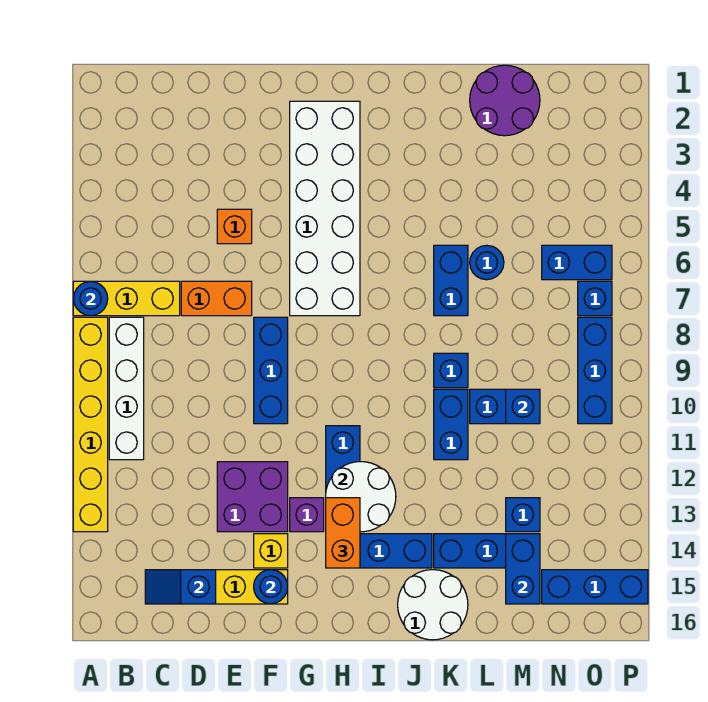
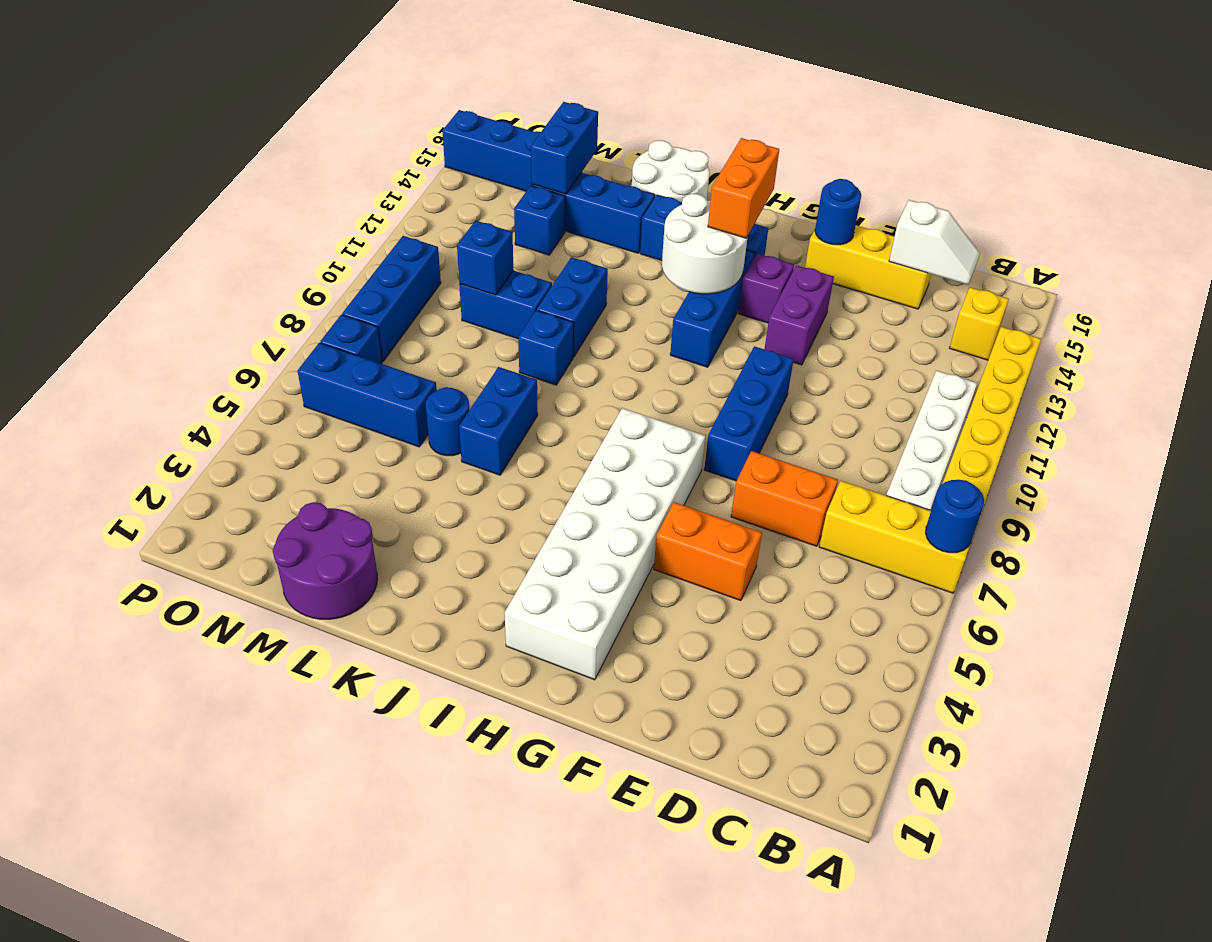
blue 1x2 slope [145,570,216,604] -> white 1x2 slope [889,200,980,285]
orange 1x1 brick [217,209,252,244] -> orange 1x2 brick [654,502,762,601]
purple 2x2 brick [217,462,288,532] -> purple 1x2 brick [764,265,834,365]
yellow 1x1 brick [254,534,288,568] -> yellow 1x1 brick moved to [950,287,1009,360]
blue 1x2 brick [542,245,612,280] -> blue 1x3 brick [298,343,437,447]

